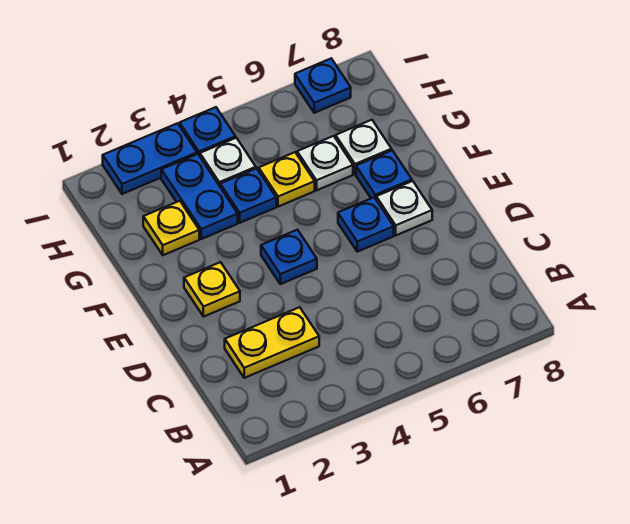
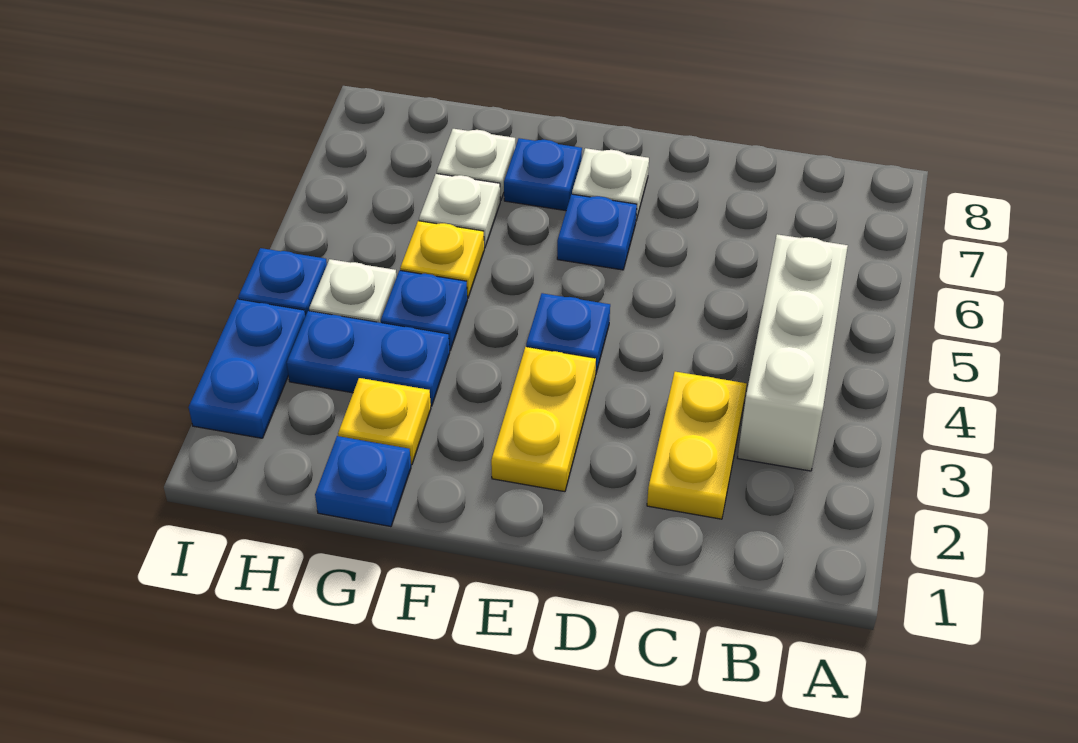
none -> white 1x3 brick [738,234,848,471]
yellow 1x1 plate [184,262,240,317] -> yellow 1x2 plate [491,347,596,492]
blue 1x1 plate [295,59,351,113] -> blue 1x1 plate moved to [315,436,411,527]

